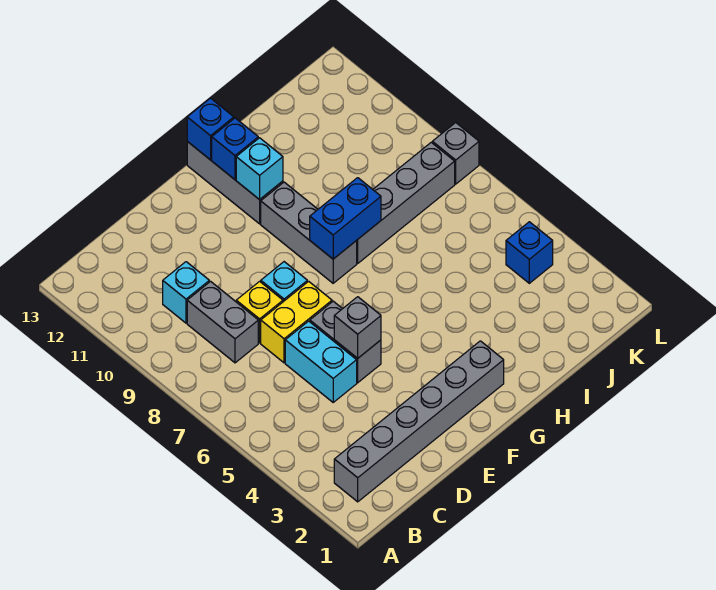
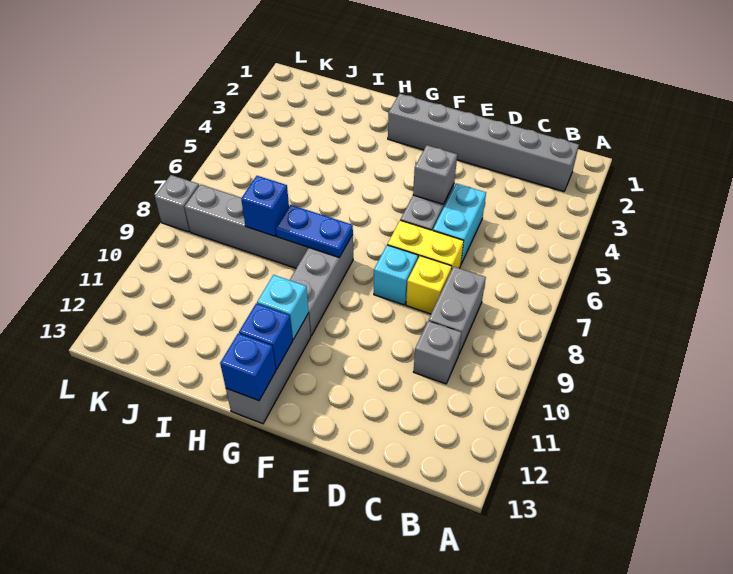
cyan 1x1 brick [163,262,209,323] -> grey 1x1 brick [413,321,462,384]
blue 1x2 brick [310,178,381,259] -> blue 1x2 plate [276,205,353,257]
blue 1x1 brick [506,222,553,283] -> blue 1x1 brick moved to [241,176,289,236]

